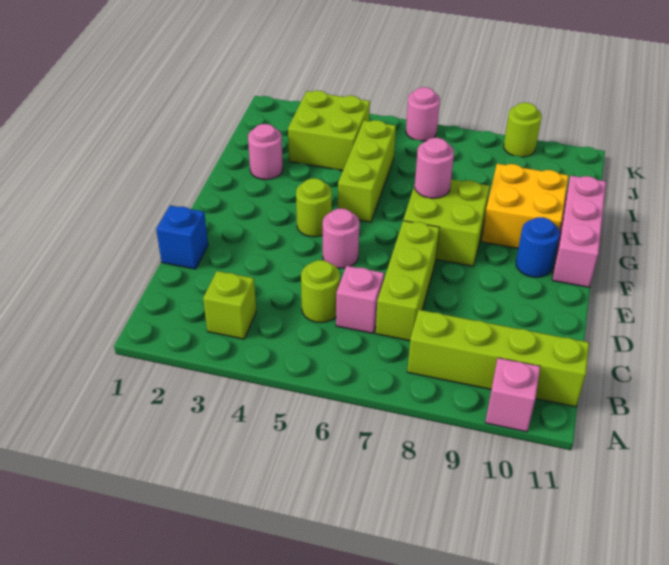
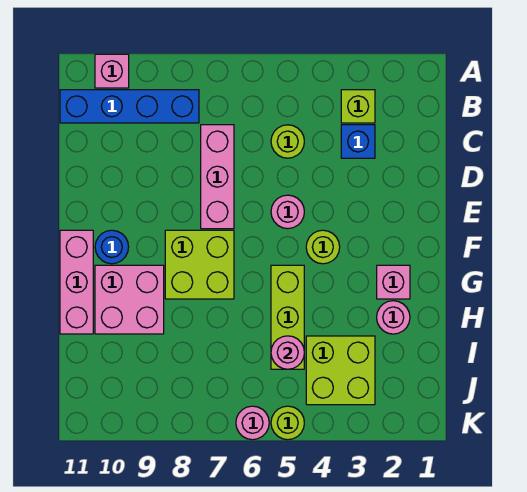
lime 1x4 brick [407,310,589,407] -> blue 1x4 brick [60,90,199,123]
pink 1x1 brick [336,266,384,333] -> pink 1x1 brick moved to [377,265,410,299]
lime 1x3 brick [376,221,439,341] -> pink 1x3 brick [201,125,234,229]
blue 1x1 brick [156,205,208,269] -> blue 1x1 brick moved to [341,125,375,158]
pink 1x1 round brick [415,138,454,198] -> pink 1x1 round brick moved to [271,336,304,369]
yellow 2x2 brick [481,164,568,248] -> pink 2x2 brick [95,265,164,334]
lime 1x1 round brick [504,103,542,157] -> lime 1x1 round brick moved to [271,406,304,440]

